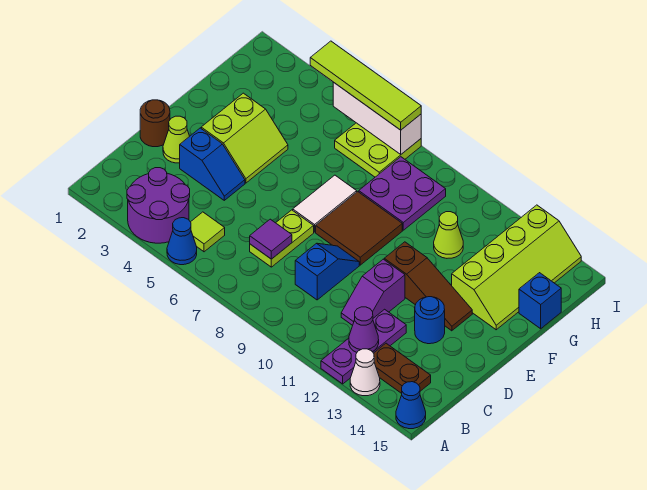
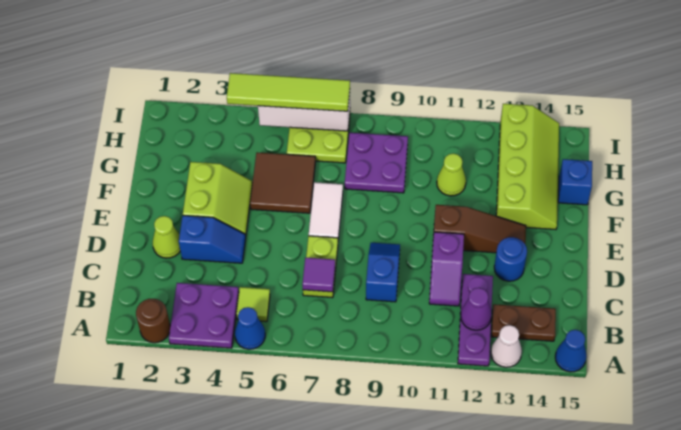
purple 2x2 round brick [127,168,190,243] -> purple 2x2 plate [169,283,239,348]
brown 1x1 round brick [140,100,170,147] -> brown 1x1 round brick moved to [136,299,170,343]
brown 2x2 tile [316,192,402,265] -> brown 2x2 tile moved to [250,152,315,213]

